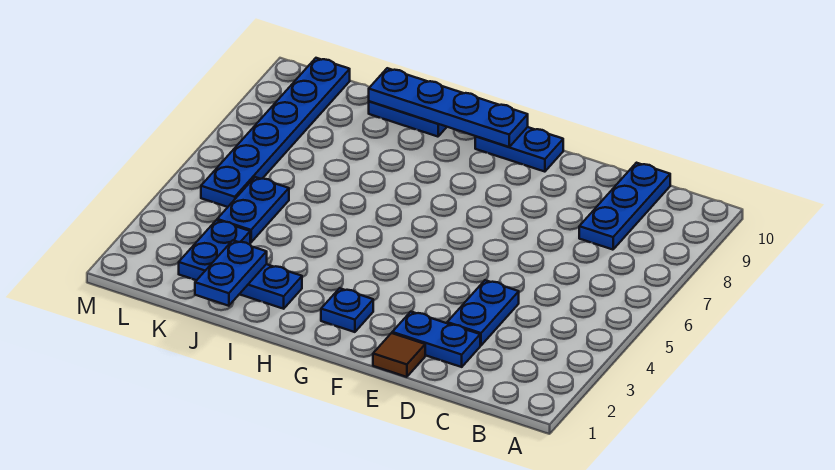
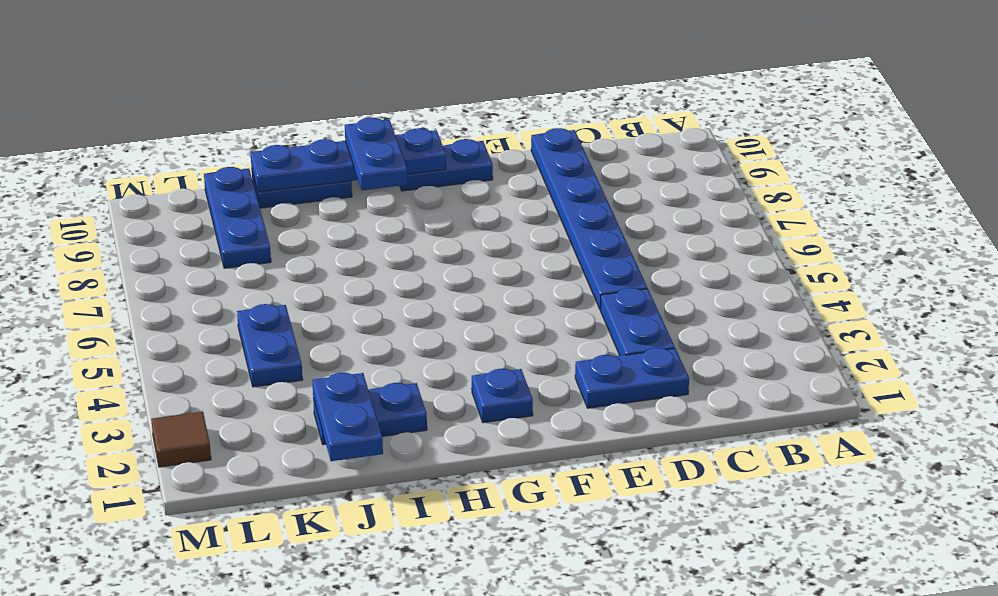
blue 1x3 plate [579,163,670,250] -> blue 1x3 plate moved to [204,167,271,268]
brown 1x1 tile [373,333,425,377] -> brown 1x1 tile moved to [151,412,211,467]
blue 1x2 plate [179,220,250,280] -> blue 1x2 plate moved to [345,118,408,190]
blue 1x6 plate [201,58,350,207] -> blue 1x6 plate moved to [531,128,647,309]

